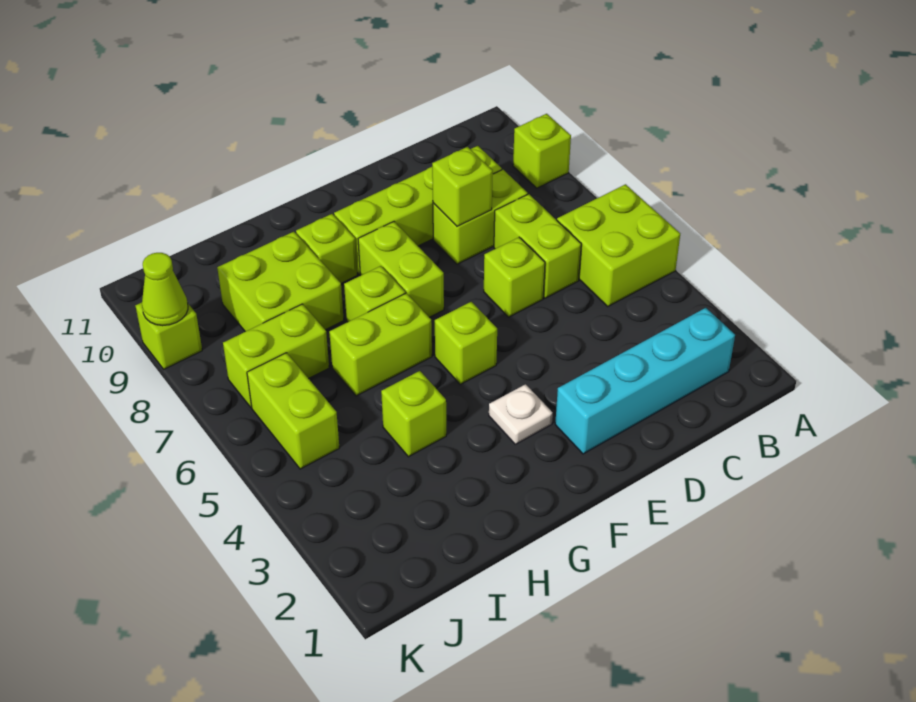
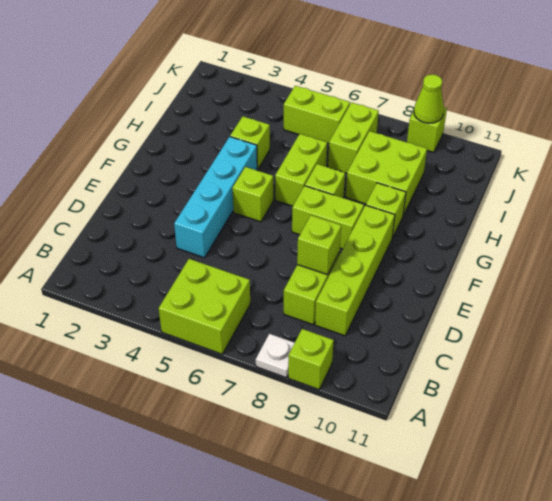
cyan 1x4 brick [555,308,735,454] -> cyan 1x4 brick moved to [174,137,257,258]
lime 1x2 brick [494,194,581,298] -> none
lime 1x1 brick [484,237,545,317] -> none
white 1x1 plate [489,384,553,444] -> white 1x1 plate moved to [256,334,294,378]

